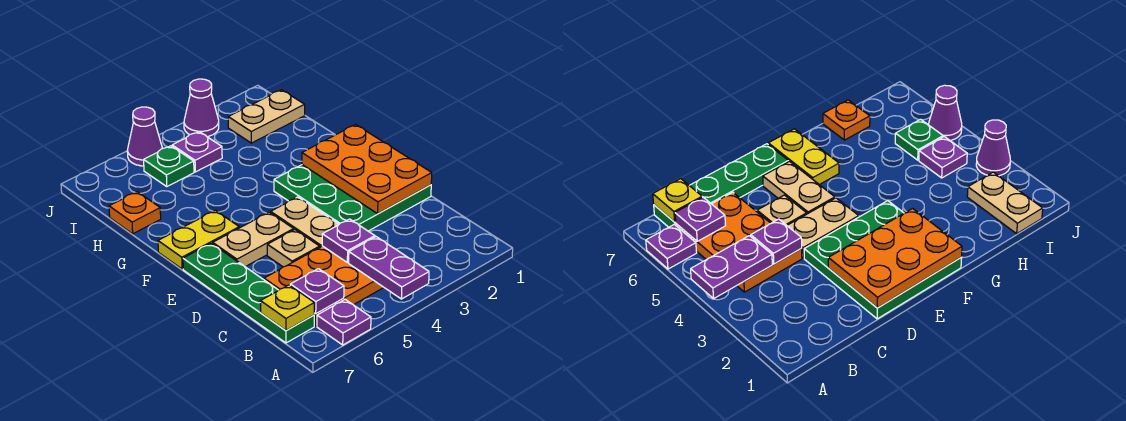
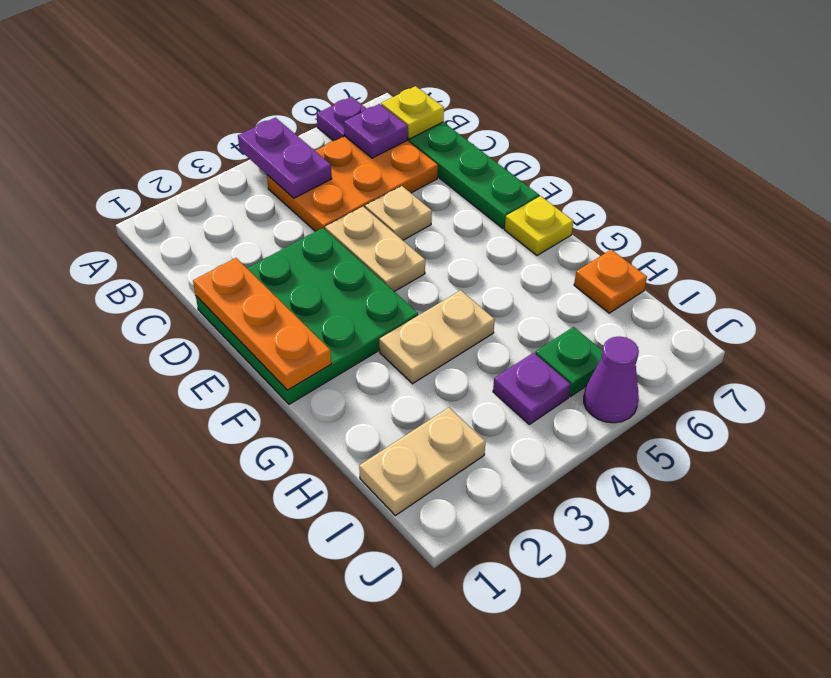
purple 1x1 plate [322,219,375,263] -> none
orange 2x3 plate [302,125,432,214] -> orange 1x3 plate [193,258,331,390]
tan 1x2 plate [213,212,294,267] -> tan 1x2 plate moved to [379,290,495,384]
yellow 1x2 plate [158,210,239,269] -> yellow 1x1 plate [505,196,573,255]
purple 1x1 cone [184,79,219,137] -> none

